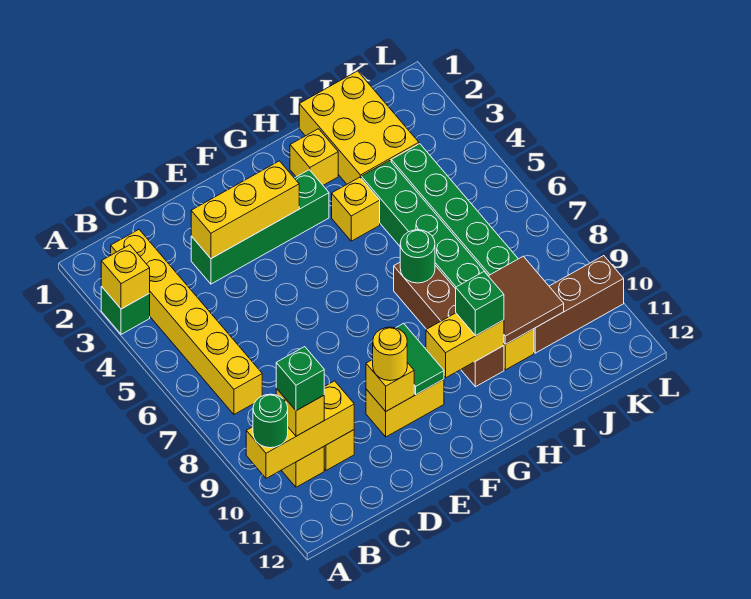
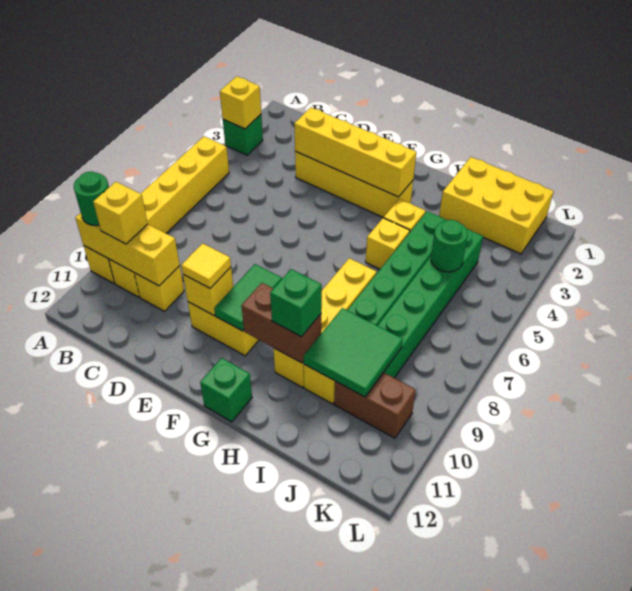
yellow 1x6 brick [111,230,262,414] -> yellow 1x6 brick moved to [84,136,229,283]
green 1x1 brick [276,347,324,411] -> green 1x1 brick moved to [200,358,252,422]
green 1x4 brick [191,170,329,284] -> yellow 1x4 brick [295,151,413,218]
yellow 1x3 brick [191,161,299,258] -> yellow 1x4 brick [294,107,416,197]
yellow 1x1 round brick [372,327,407,381] -> yellow 1x1 tile [181,243,231,288]
yellow 1x2 brick [426,313,504,378] -> brown 1x2 brick [241,283,321,363]
yellow 1x1 brick [290,129,338,185] -> yellow 1x1 brick moved to [366,218,410,269]
brown 1x4 brick [394,262,504,387] -> yellow 1x4 brick [274,258,376,387]
green 1x1 round brick [400,230,435,283] -> green 1x1 round brick moved to [431,220,468,272]
yellow 2x3 brick [299,71,419,184] -> yellow 2x3 brick turned to [439,157,554,254]
brown 2x2 tile [489,256,564,344] -> green 2x2 tile [304,308,403,397]
brown 1x3 brick [534,256,624,353] -> brown 1x2 brick [334,372,416,438]

